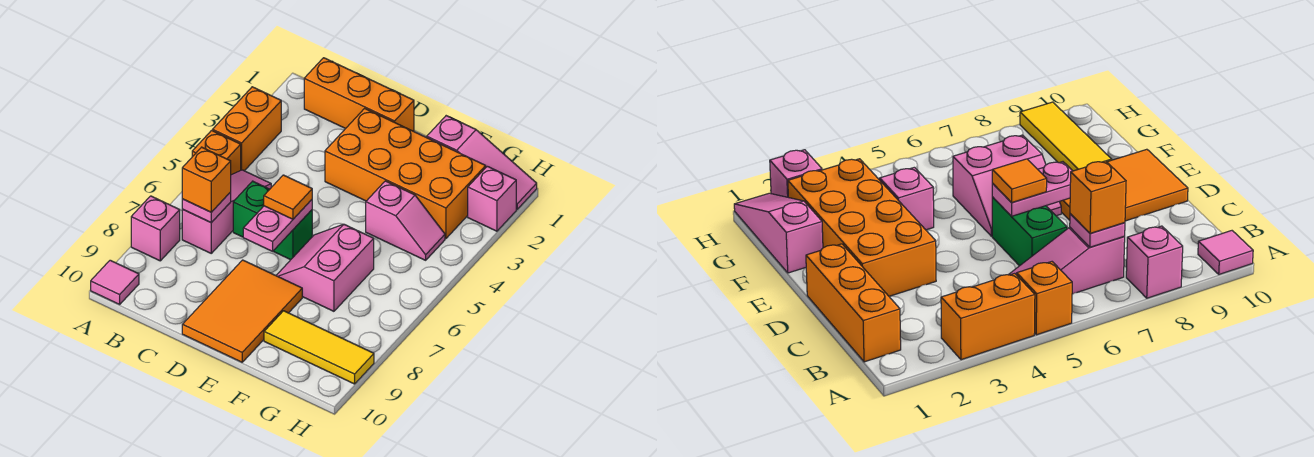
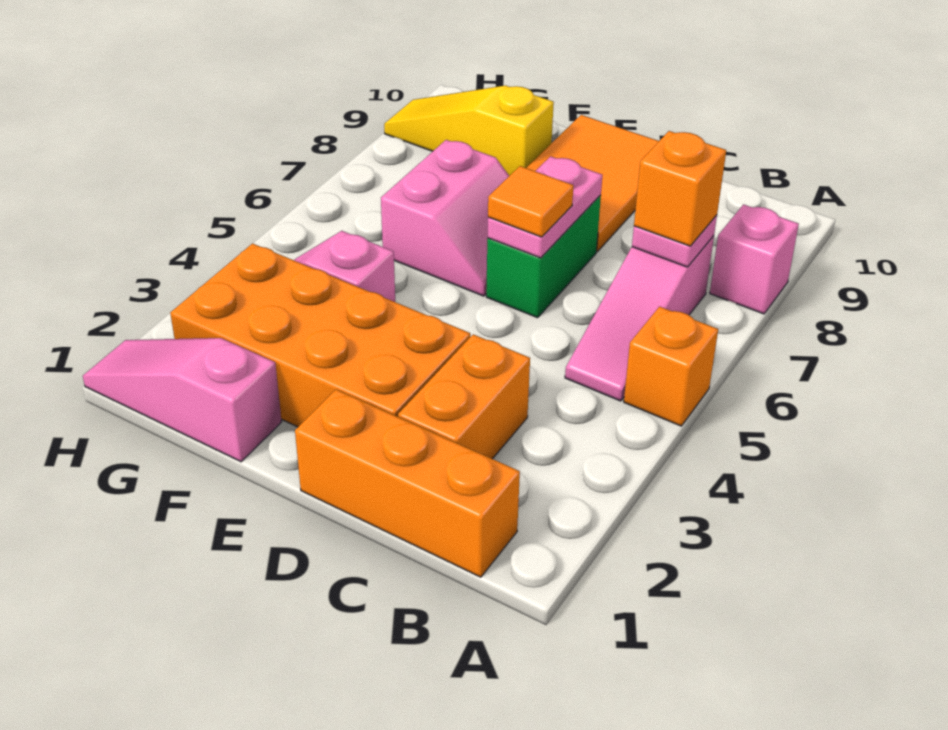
orange 1x2 brick [213,87,281,171] -> orange 1x2 brick moved to [398,334,530,459]
pink 1x1 tile [91,260,139,304] -> none
green 1x2 brick [233,181,312,260] -> green 1x2 brick turned to [486,195,601,318]
yellow 1x3 tile [264,311,374,384] -> yellow 1x3 slope [384,85,554,176]
pink 1x1 brick [468,166,516,231] -> none

